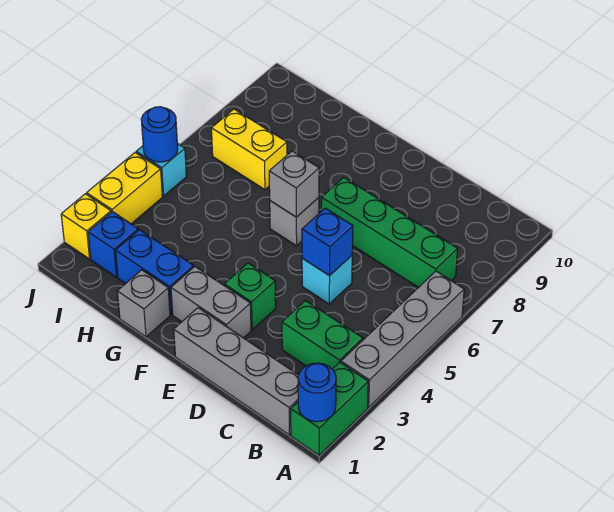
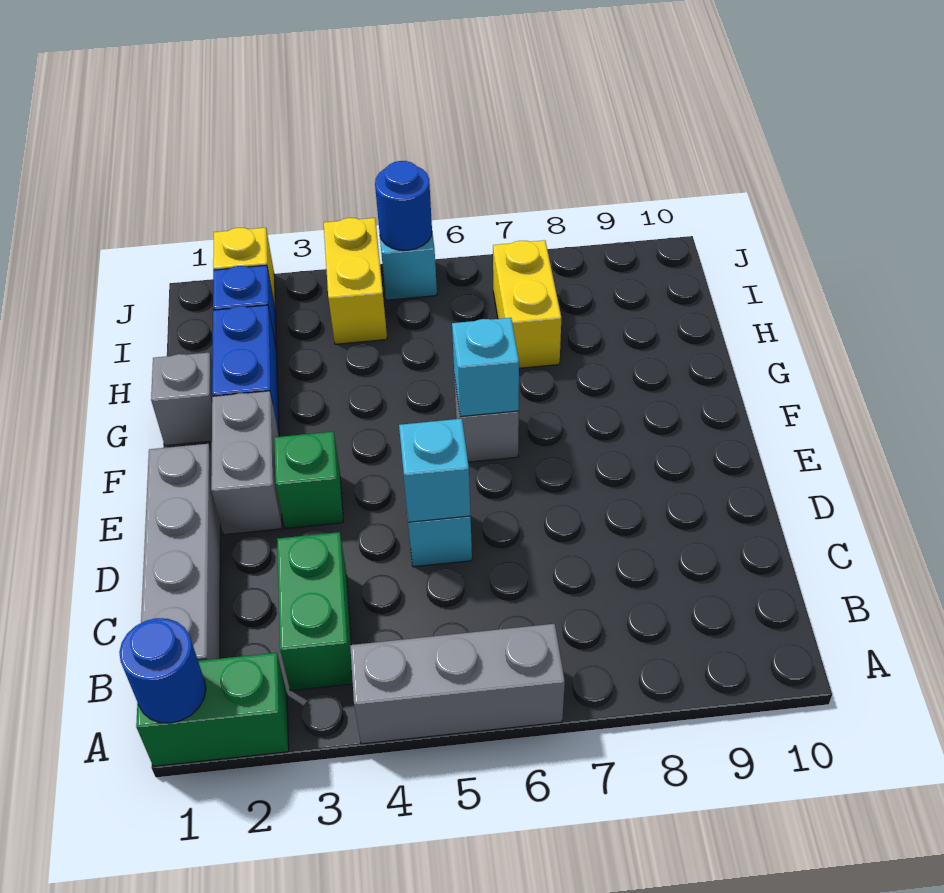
grey 1x4 brick [341,271,464,407] -> grey 1x3 brick [350,624,565,744]
green 1x4 brick [321,178,458,288] -> none
blue 1x1 brick [302,208,353,276] -> cyan 1x1 brick [399,419,471,522]
grey 1x1 brick [269,151,319,217] -> cyan 1x1 brick [452,318,519,417]
yellow 1x2 brick [87,152,162,224] -> yellow 1x2 brick turned to [324,218,387,344]

